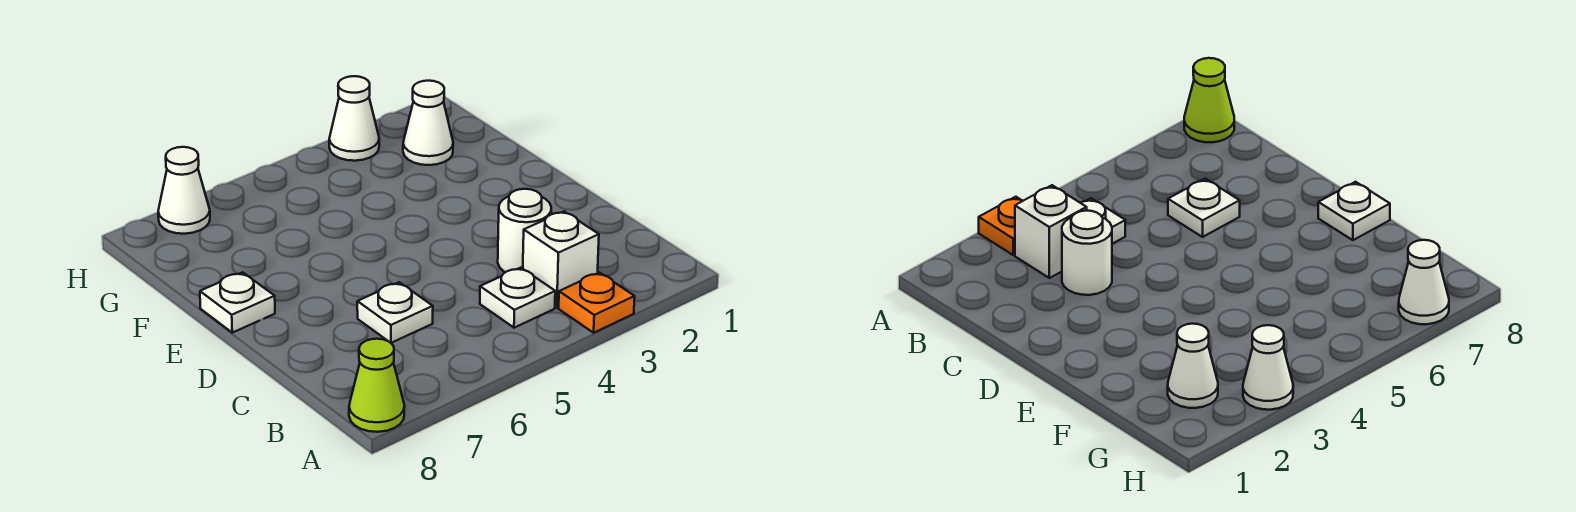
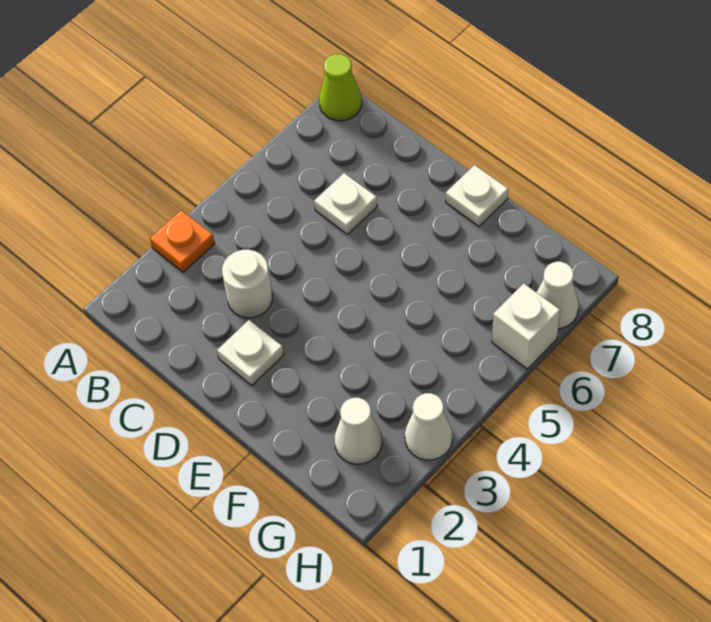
white 1x1 brick [523,211,599,308] -> white 1x1 brick moved to [492,283,560,369]
white 1x1 plate [480,268,555,328] -> white 1x1 plate moved to [217,320,284,385]

